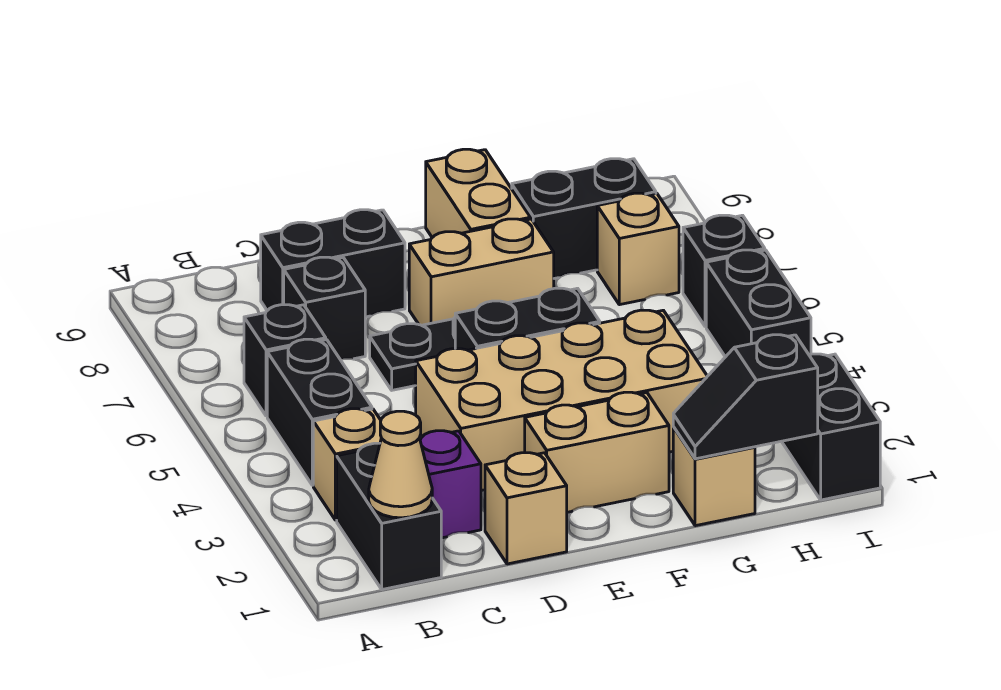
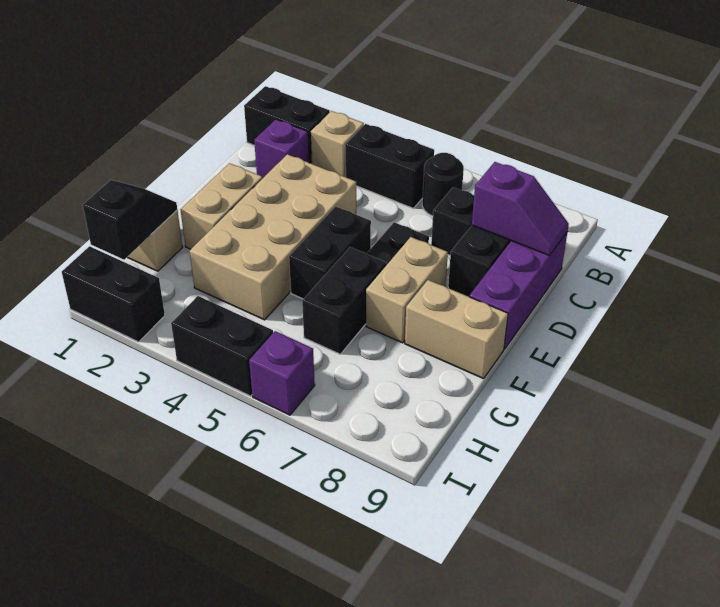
tan 1x1 cone [369,411,432,518] -> none
black 1x1 brick [244,305,326,416] -> black 1x1 round brick [422,153,464,216]
none -> purple 1x2 slope [472,162,569,256]
none -> purple 1x3 brick [469,233,567,349]
tan 1x1 brick [485,453,567,564] -> none
black 1x2 brick [512,159,656,279] -> black 1x2 brick moved to [302,247,386,354]
tan 1x1 brick [597,193,679,305] -> none
black 1x1 brick [683,215,765,327] -> purple 1x1 brick [249,331,315,415]

